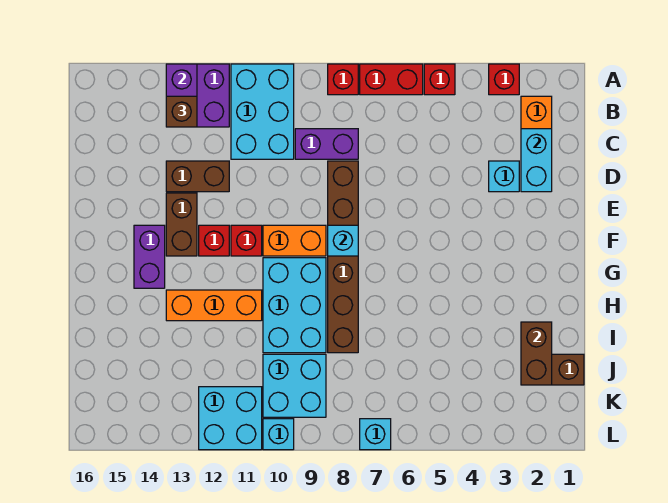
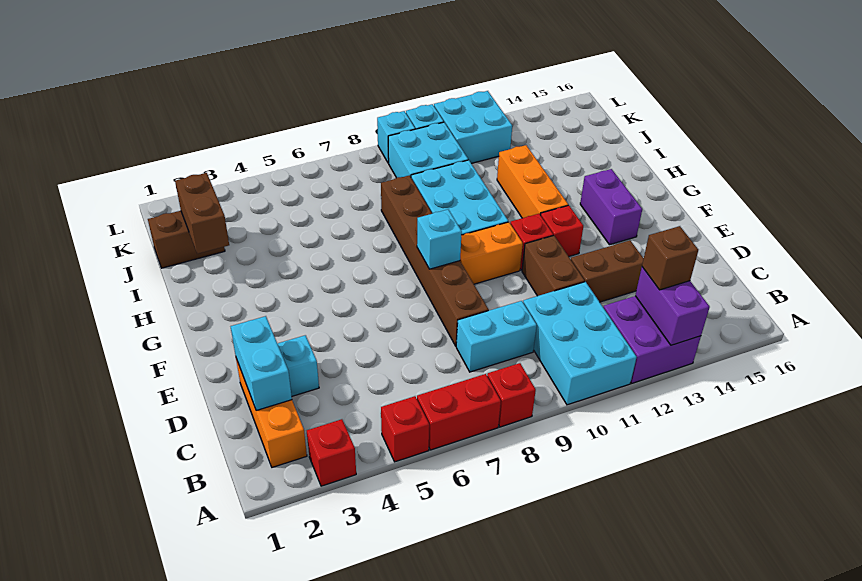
purple 1x2 brick [295,129,358,159] -> cyan 1x2 brick [456,301,537,372]
brown 1x2 brick [166,193,197,256] -> brown 1x2 brick moved to [522,235,585,296]
orange 1x3 brick [166,290,262,321] -> orange 1x3 brick turned to [497,145,568,218]
cyan 1x1 brick [360,419,391,450] -> cyan 1x1 brick moved to [377,111,415,163]

